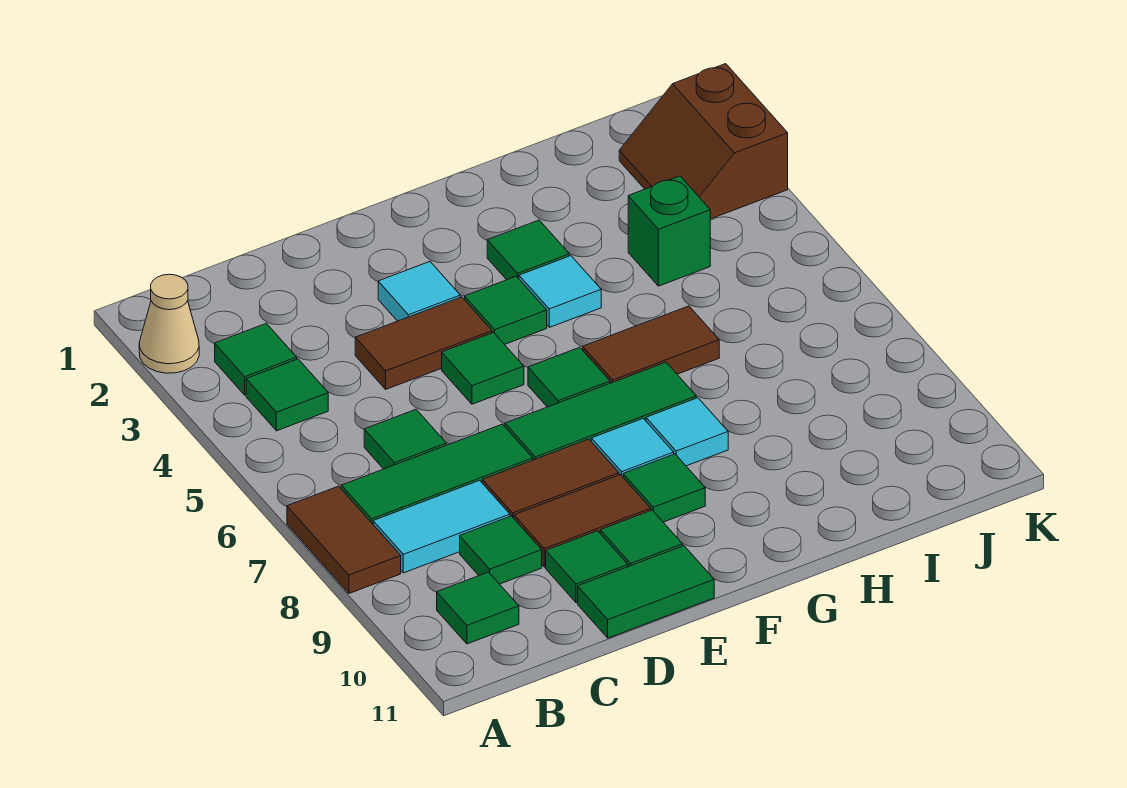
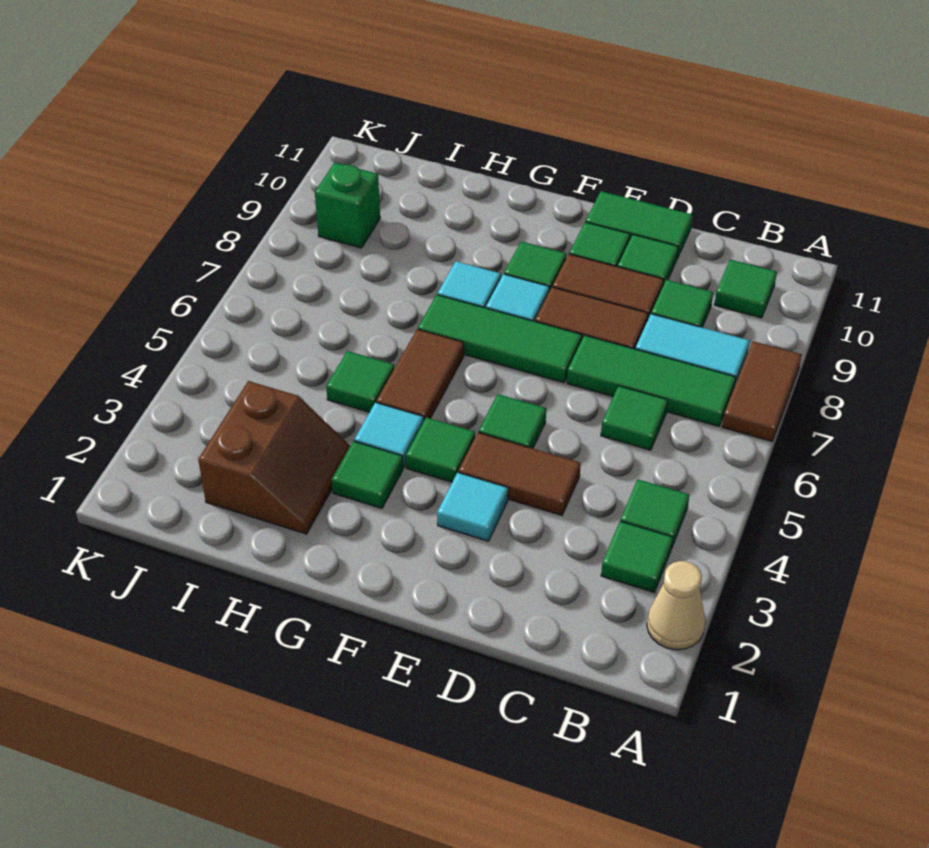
green 1x1 tile [528,347,610,407] -> green 1x1 tile moved to [326,351,394,412]
brown 1x2 tile [583,306,719,383] -> brown 1x2 tile turned to [376,329,464,420]
green 1x1 brick [628,176,710,286] -> green 1x1 brick moved to [315,163,380,248]
brown 2x2 slope [619,64,788,219] -> brown 2x2 slope moved to [198,381,350,534]

